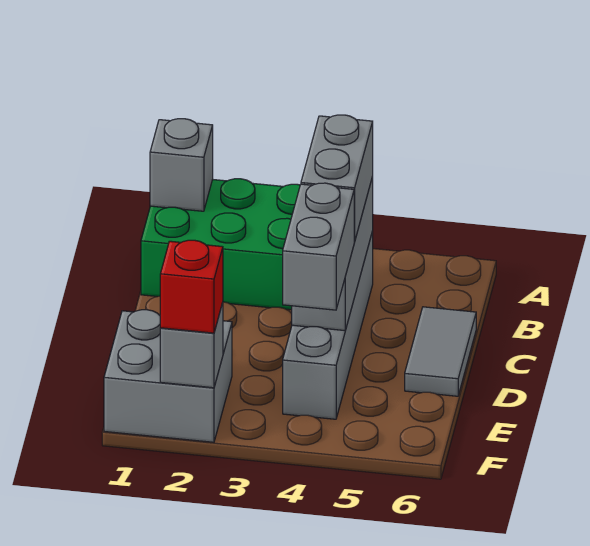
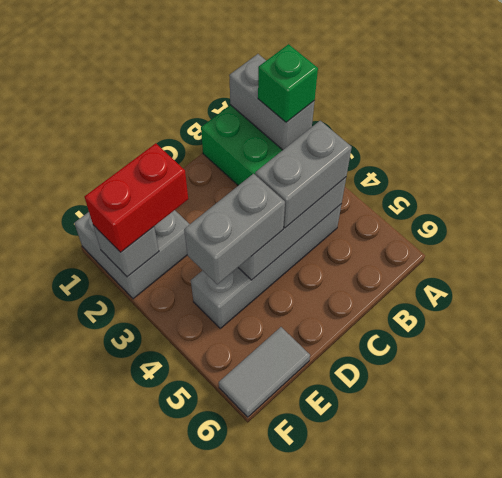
grey 1x1 brick [150,119,213,211] -> grey 1x2 brick [229,54,315,150]
none -> green 1x1 brick [258,44,318,122]
grey 1x2 tile [405,307,476,396] -> grey 1x2 tile moved to [219,327,310,417]
red 1x1 brick [160,240,223,333] -> red 1x2 brick [84,143,188,252]

